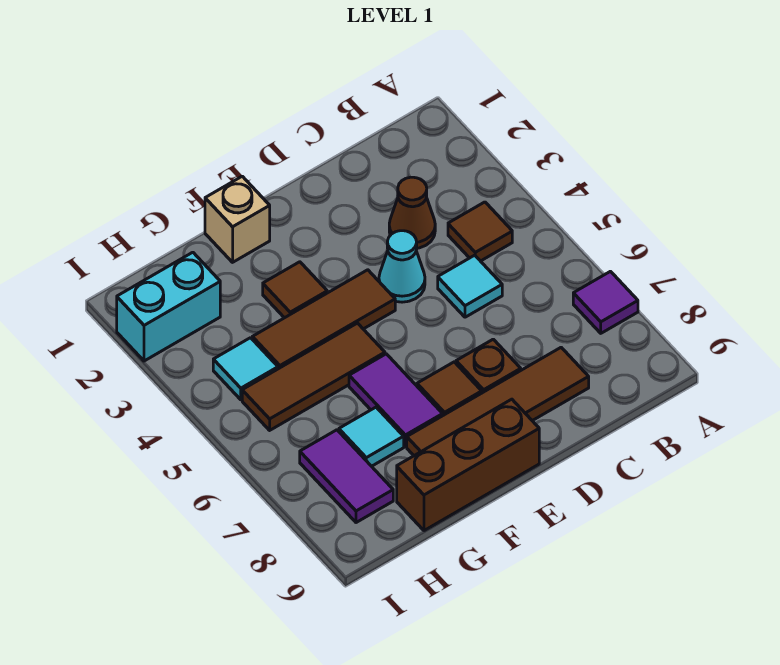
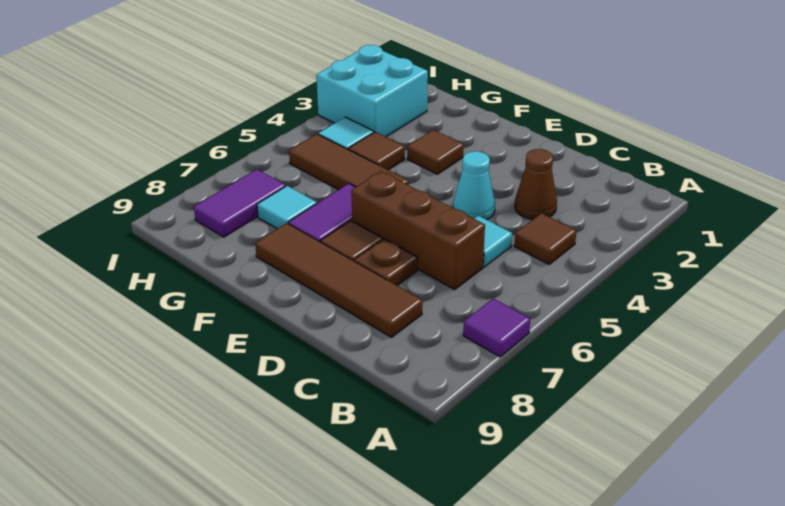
brown 1x3 tile [252,270,395,369] -> brown 1x1 tile [348,132,405,170]
brown 1x3 brick [397,399,539,531] -> brown 1x3 brick moved to [351,171,485,289]
tan 1x1 brick [205,176,270,262] -> none
cyan 1x2 brick [117,252,220,361] -> cyan 2x2 brick [316,45,428,137]

